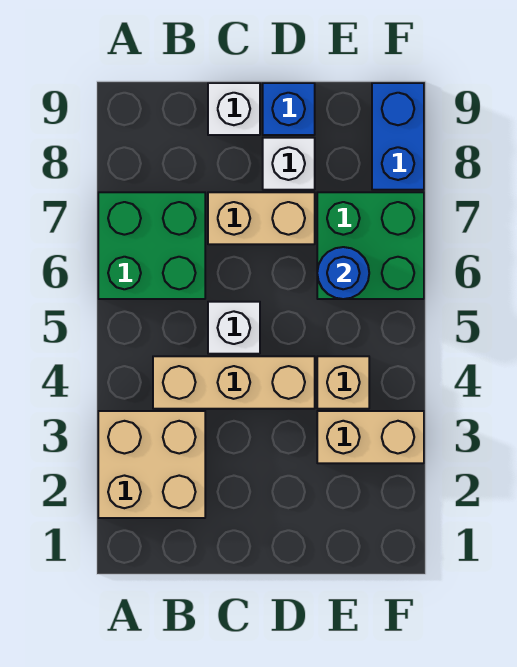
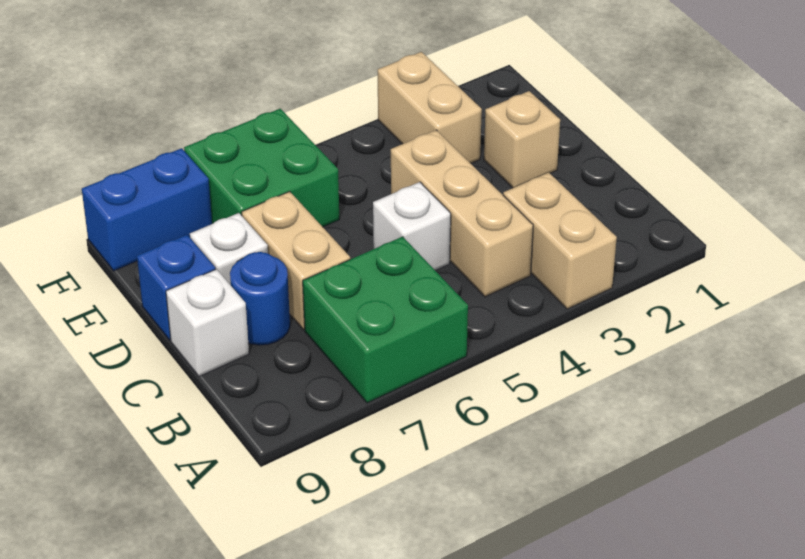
tan 2x2 brick [98,411,205,518] -> tan 1x2 brick [503,172,617,309]
tan 1x1 brick [317,356,369,409] -> tan 1x1 brick moved to [484,91,560,188]
blue 1x1 round brick [317,247,369,299] -> blue 1x1 round brick moved to [230,252,290,345]

